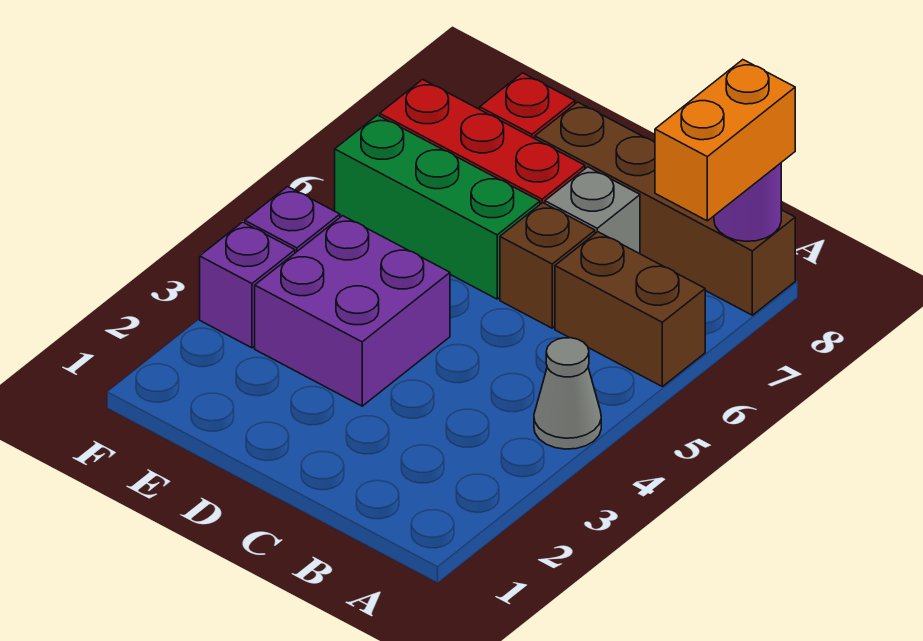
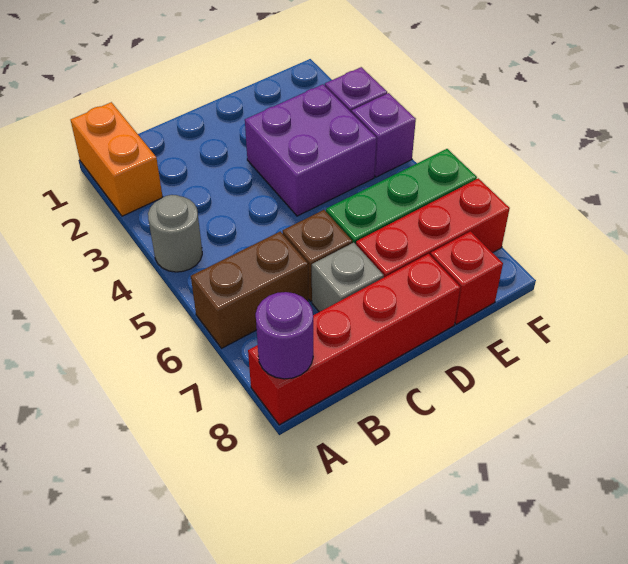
grey 1x1 cone [534,338,601,449] -> grey 1x1 round brick [148,195,202,272]
orange 1x2 brick [655,60,795,221] -> orange 1x2 brick moved to [71,102,163,216]
brown 1x4 brick [535,102,795,315] -> red 1x4 brick [248,254,461,425]

